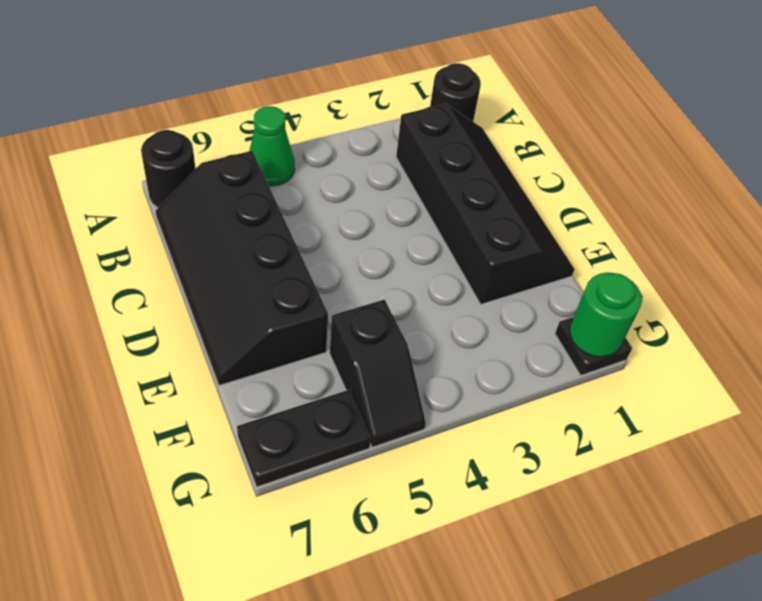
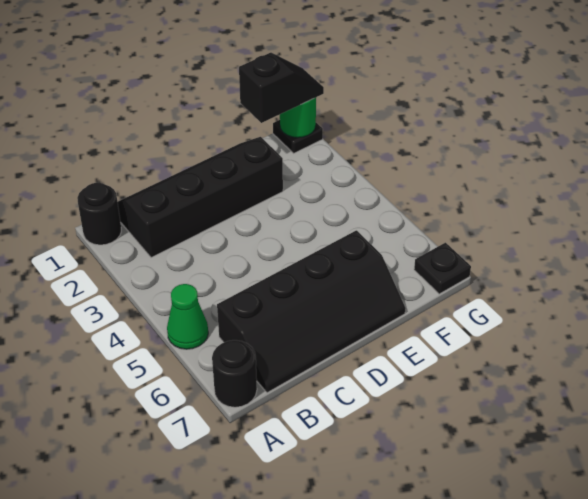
black 1x2 slope [330,300,426,447] -> black 1x2 slope moved to [239,53,324,123]
black 1x2 plate [237,390,371,487] -> black 1x1 plate [414,243,471,294]

